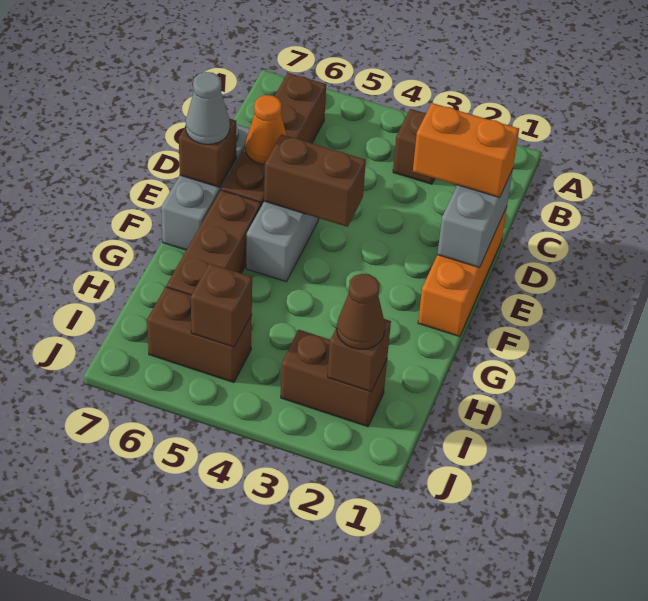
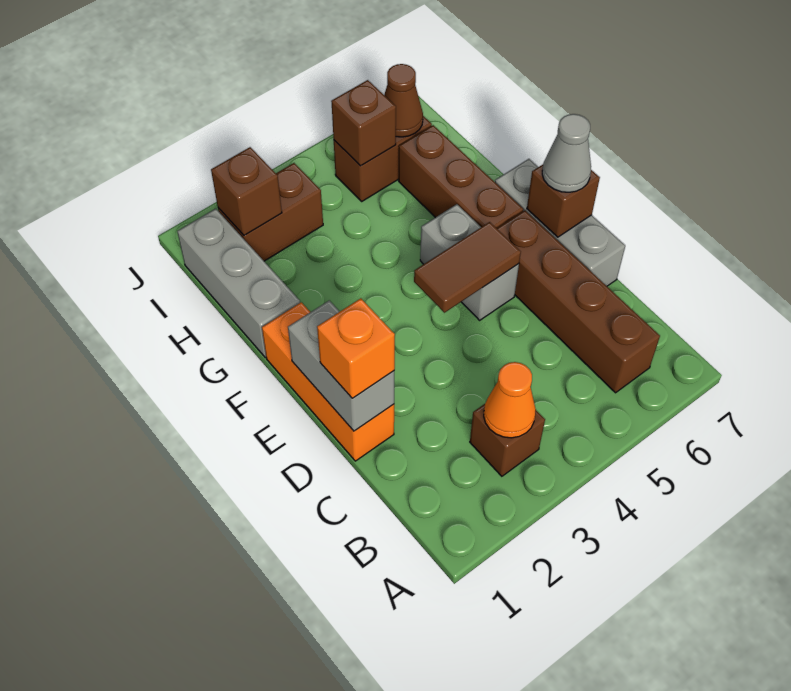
orange 1x2 brick [413,103,519,198] -> orange 1x1 brick [317,298,395,398]
orange 1x1 cone [246,95,287,165] -> orange 1x1 cone moved to [484,362,536,438]
brown 1x2 brick [264,134,366,227] -> brown 1x2 tile [414,222,521,313]
none -> grey 1x3 brick [177,209,300,358]
brown 1x1 cone [337,274,385,349] -> brown 1x1 cone moved to [384,64,423,137]

